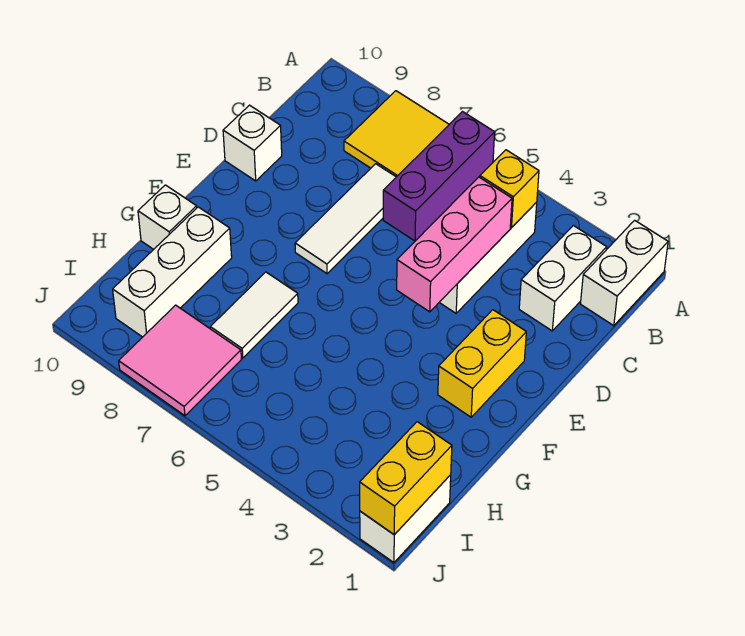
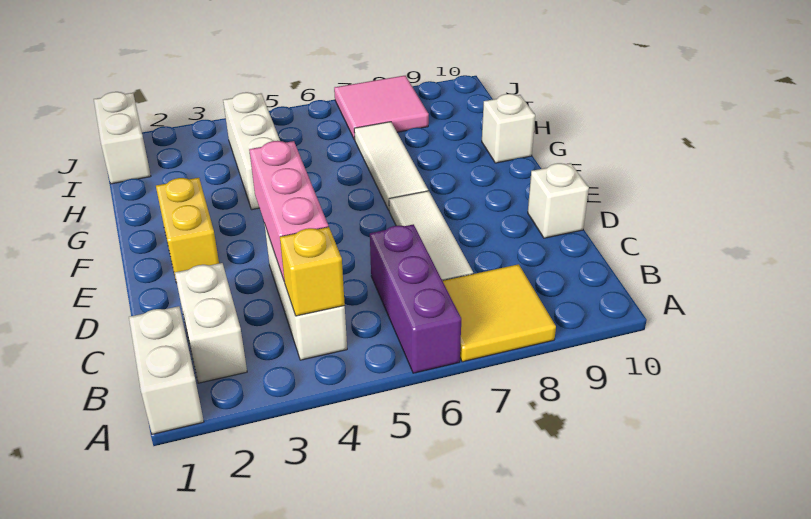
white 1x2 tile [210,272,298,358] -> white 1x3 tile [354,122,428,210]
white 1x3 brick [113,207,232,337] -> white 1x3 brick moved to [223,92,280,210]
yellow 1x2 brick [360,422,452,535] -> none

